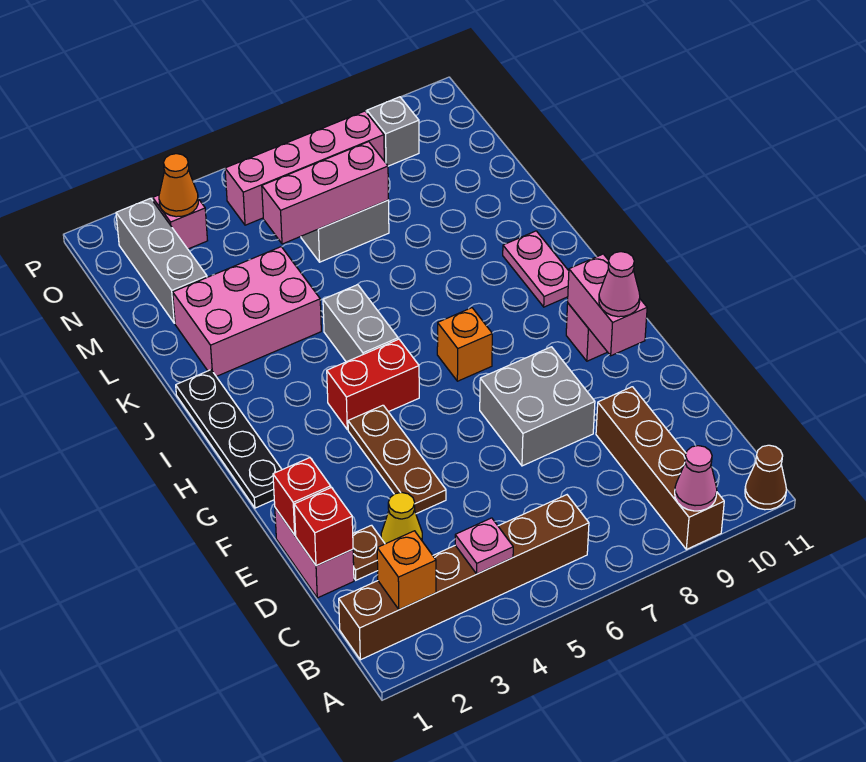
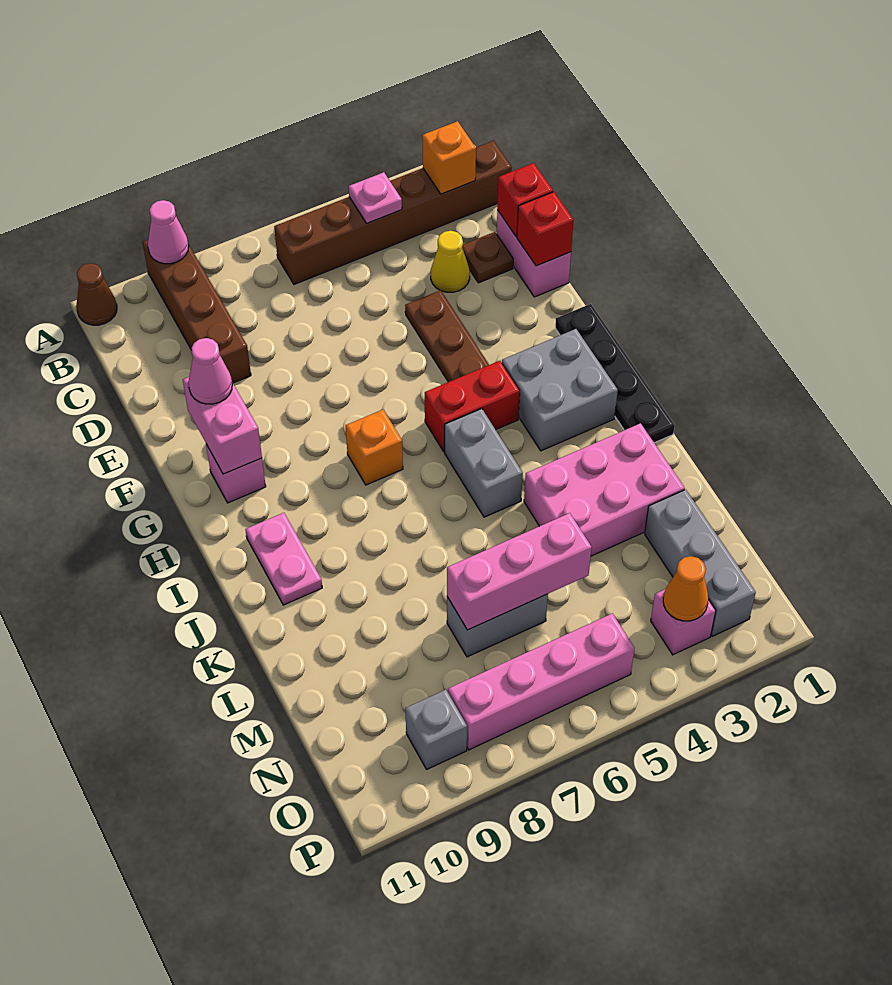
grey 2x2 brick [480,347,595,466] -> grey 2x2 brick moved to [502,329,618,451]

